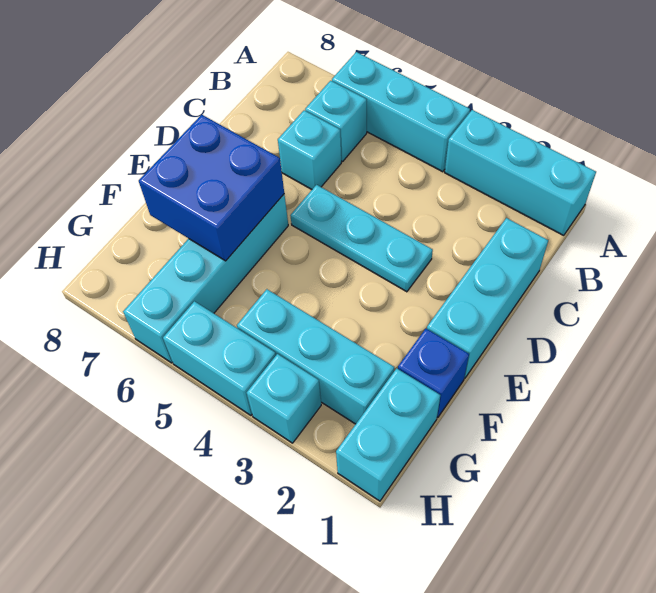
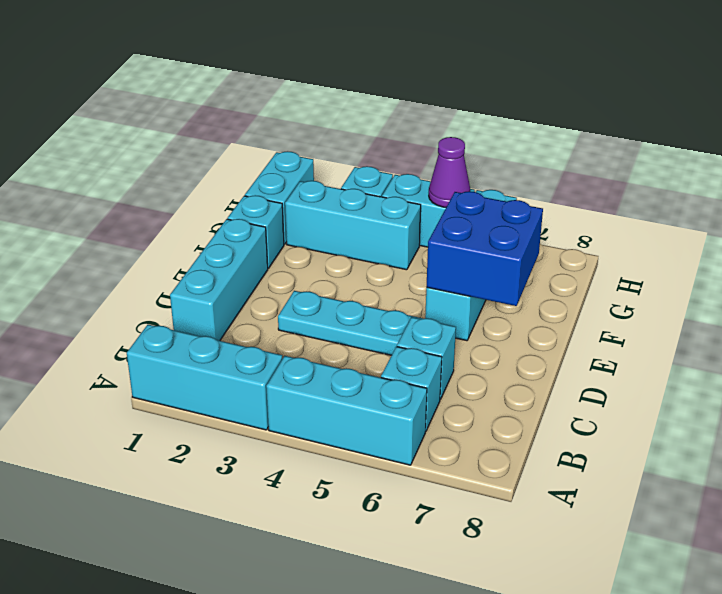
blue 1x1 brick [398,329,469,418] -> cyan 1x1 brick [227,195,284,268]
none -> purple 1x1 cone [429,137,470,207]

